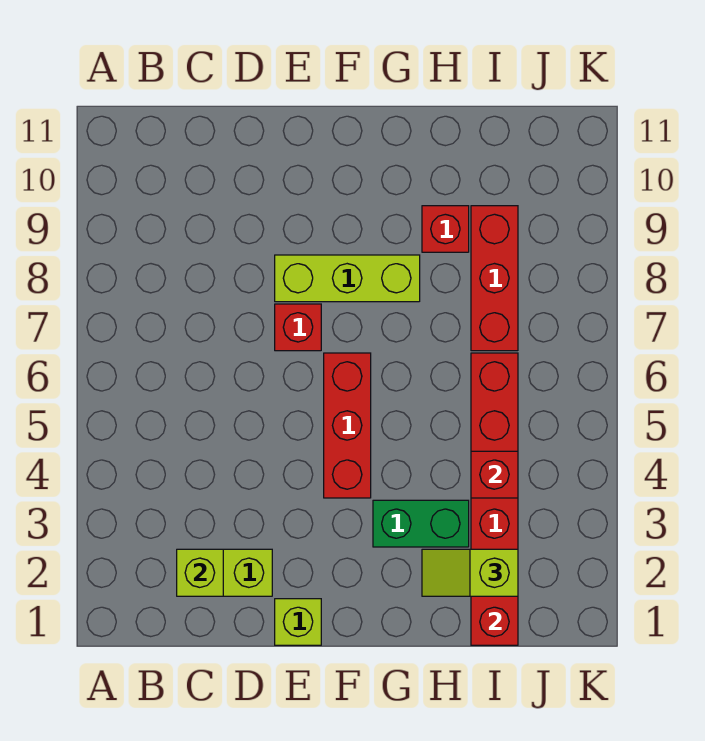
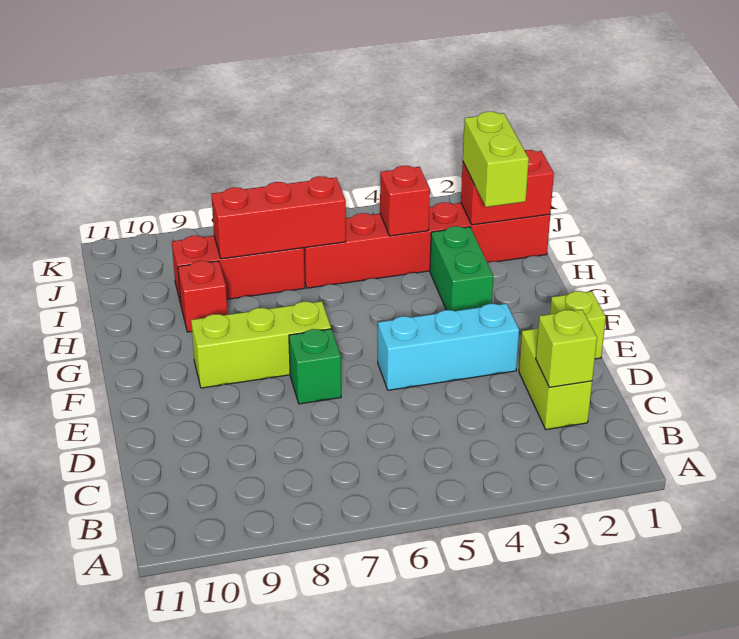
none -> cyan 1x3 brick [378,304,519,390]
red 1x1 brick [275,304,321,351] -> green 1x1 brick [289,329,341,404]
lime 1x3 brick [275,255,420,302] -> lime 1x3 brick turned to [191,301,331,388]
red 1x3 brick [324,353,371,498] -> red 1x3 brick moved to [211,176,346,259]
lime 1x2 slope [422,549,518,596] -> lime 1x2 brick [463,112,529,207]

